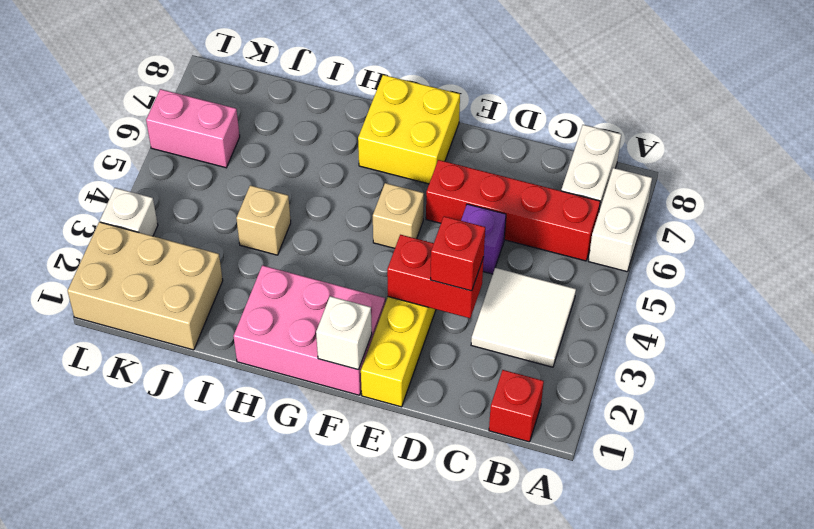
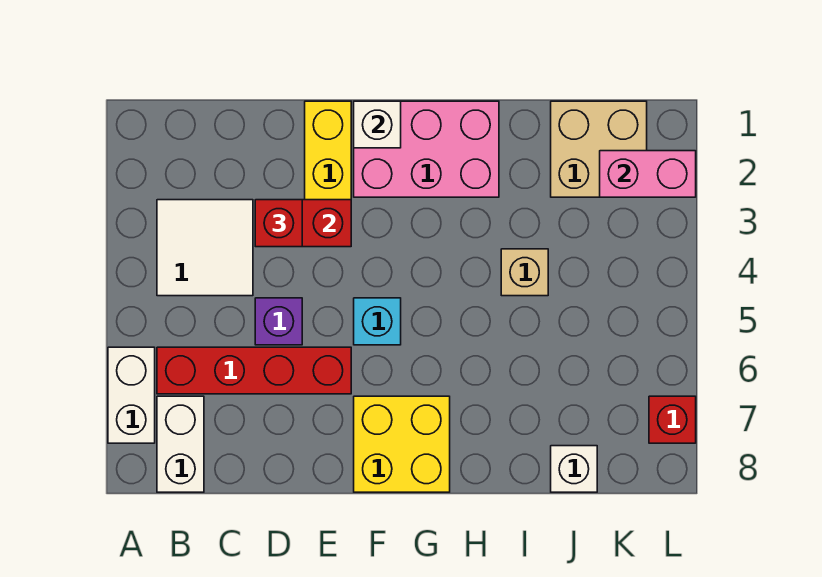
red 1x1 brick [489,370,544,442] -> red 1x1 brick moved to [649,396,696,443]
tan 1x1 brick [373,183,424,248] -> cyan 1x1 brick [354,298,401,345]
tan 2x3 brick [68,222,223,350] -> tan 2x2 brick [551,101,647,197]
pink 1x2 brick [146,89,240,168] -> pink 1x2 brick moved to [600,151,696,197]
white 1x1 brick [100,188,158,236] -> white 1x1 brick moved to [551,446,597,492]

